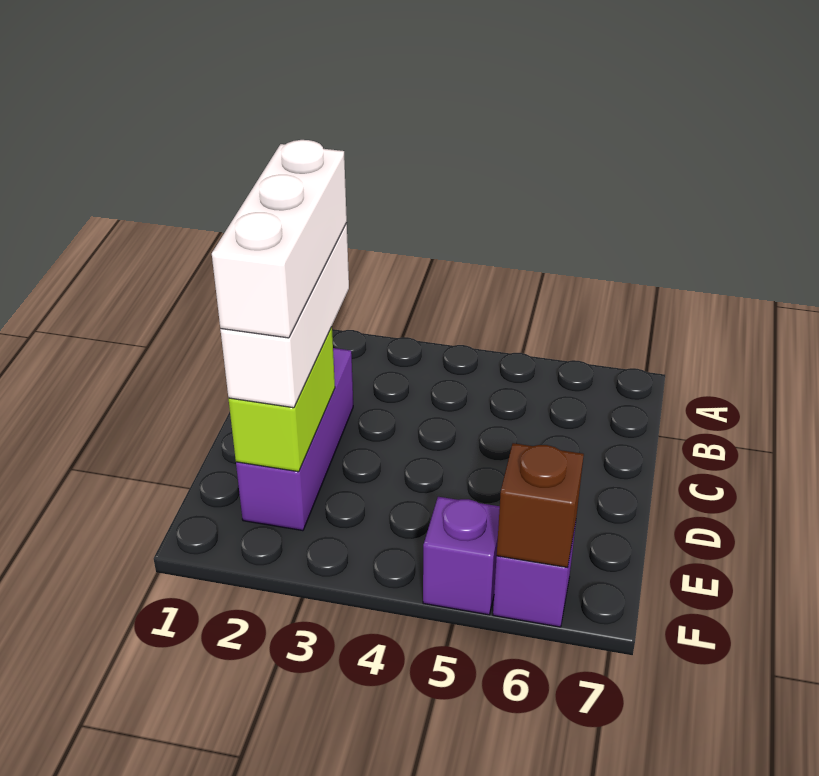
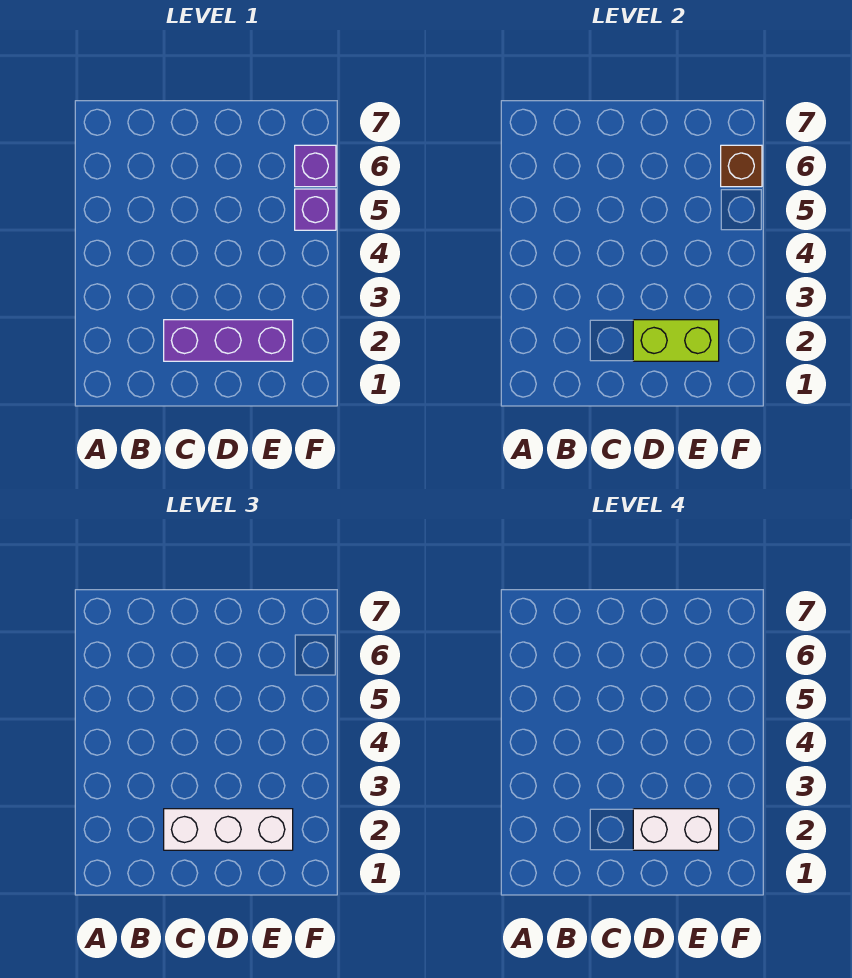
white 1x3 brick [212,140,347,338] -> white 1x2 brick [633,809,719,850]

